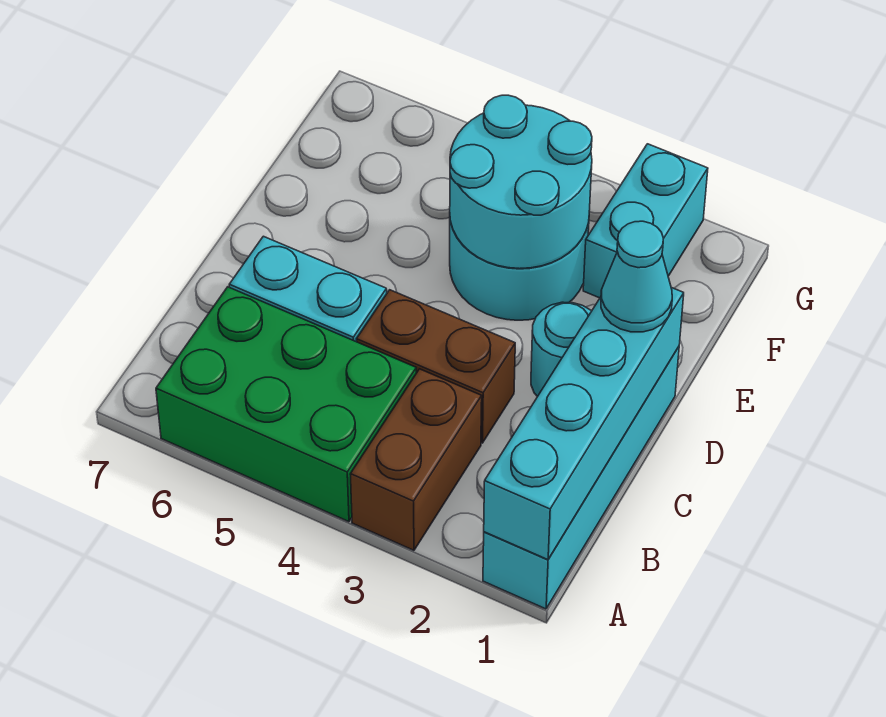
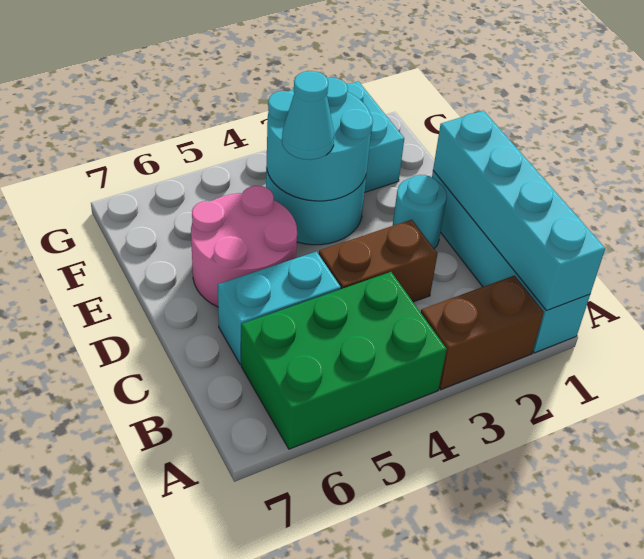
brown 1x2 brick [350,369,482,550] -> brown 1x2 brick turned to [421,276,544,389]
cyan 1x1 cone [601,221,672,332] -> cyan 1x1 cone moved to [282,71,334,160]
none -> pink 2x2 round brick [191,186,297,307]

